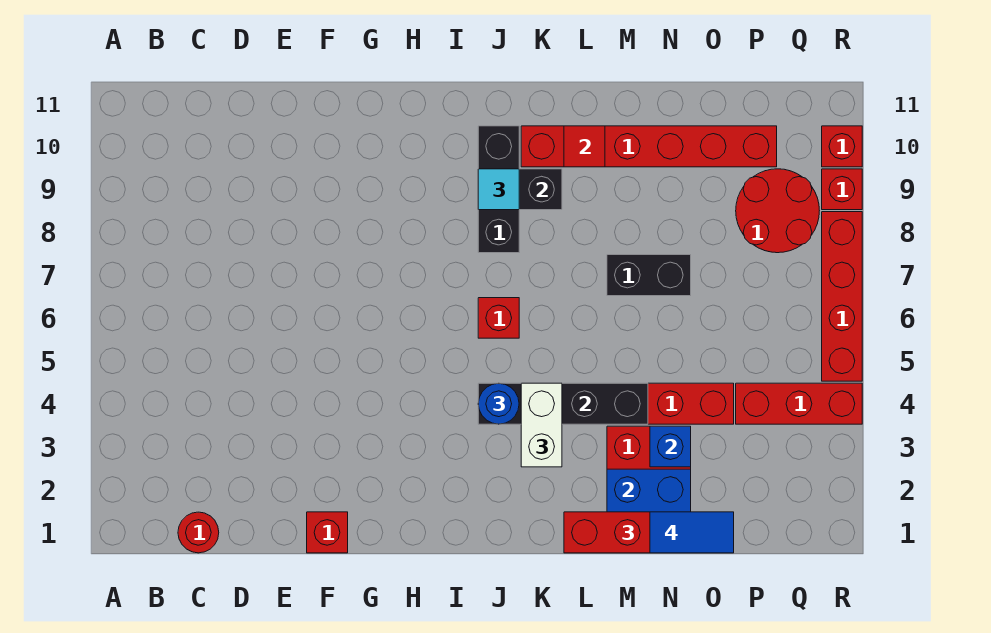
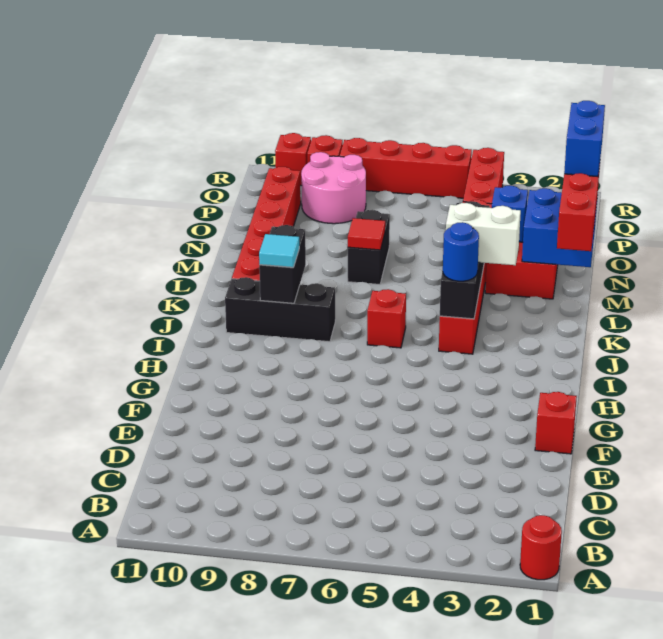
red 1x1 round brick [178,512,219,553] -> red 1x1 round brick moved to [520,515,562,580]
red 1x1 tile [564,126,605,167] -> red 1x1 tile moved to [348,218,385,250]
blue 1x2 tile [650,512,734,553] -> blue 1x2 brick [564,101,605,177]
red 2x2 round brick [736,169,819,253] -> pink 2x2 round brick [301,152,366,224]

